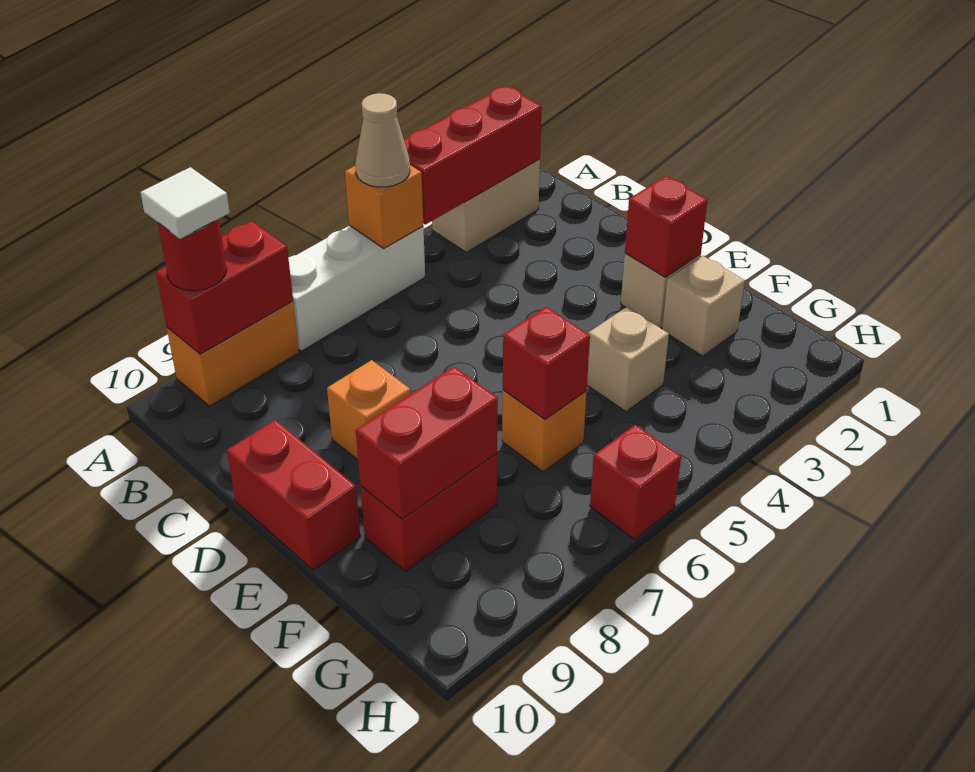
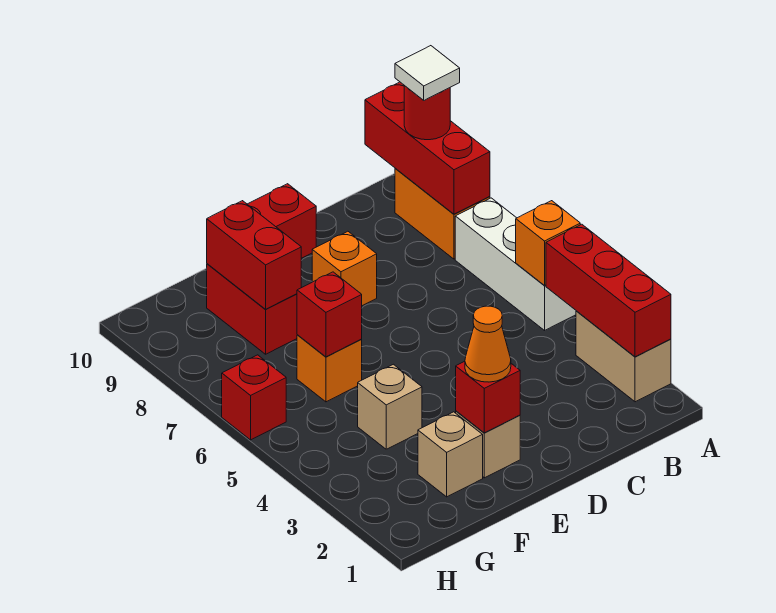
tan 1x1 cone [355,93,410,187] -> none
red 1x2 brick [156,221,293,354] -> red 1x3 brick [365,82,490,214]
none -> orange 1x1 cone [465,306,511,382]

